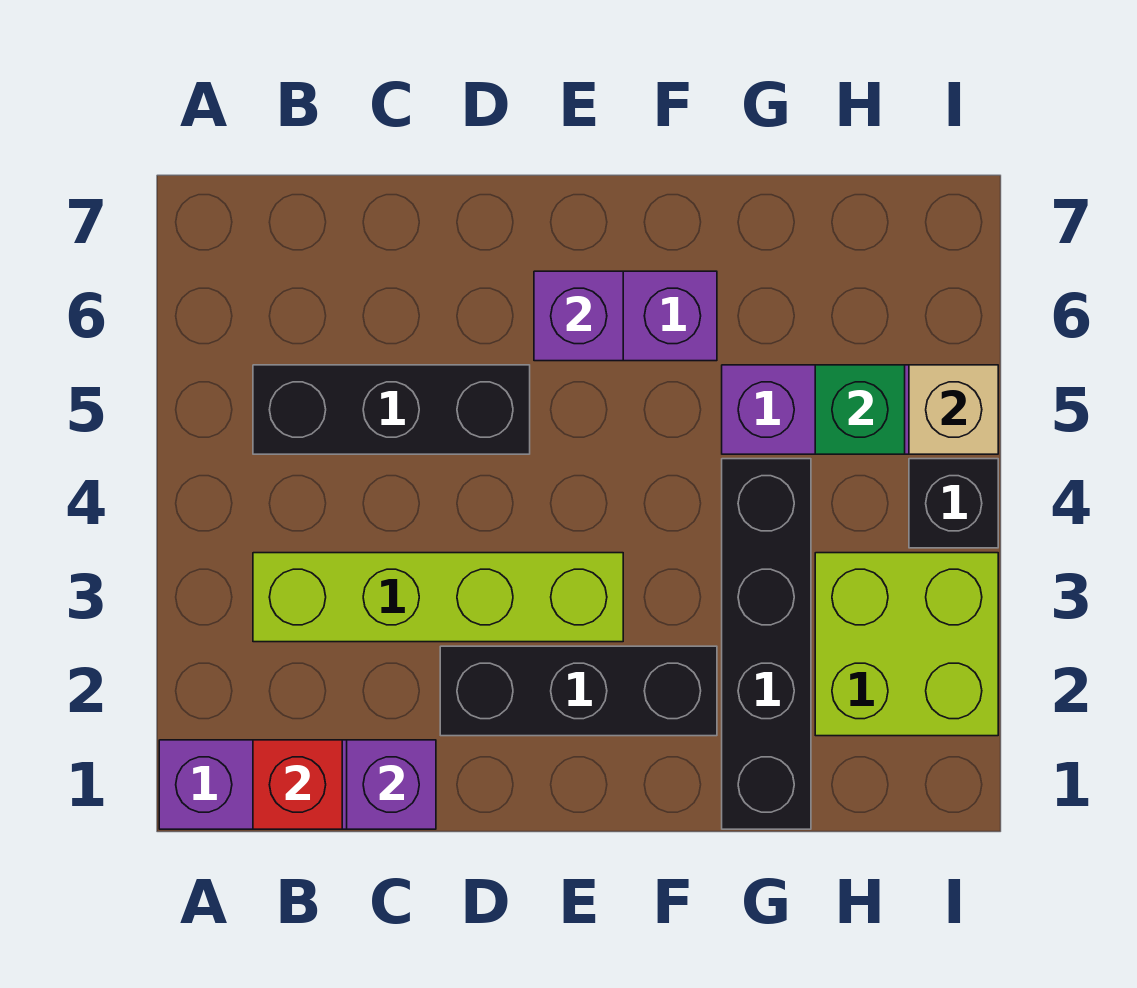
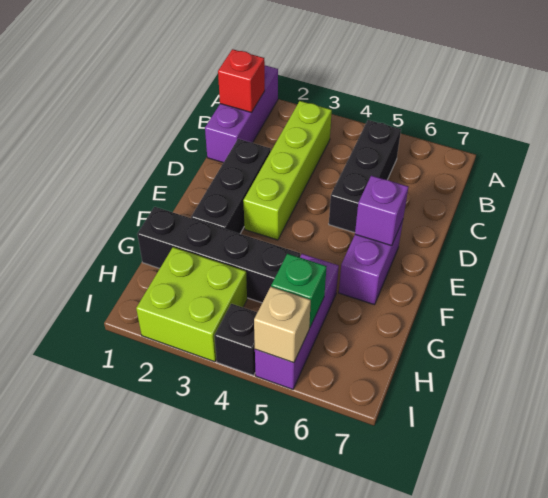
purple 1x1 brick [347,740,436,829] -> none

